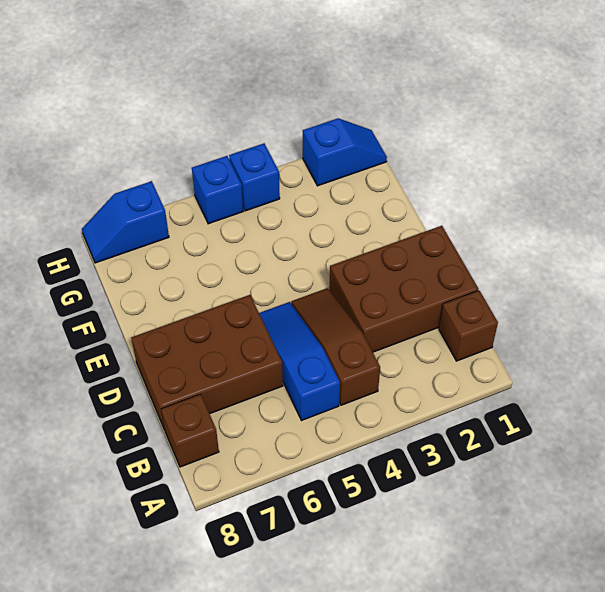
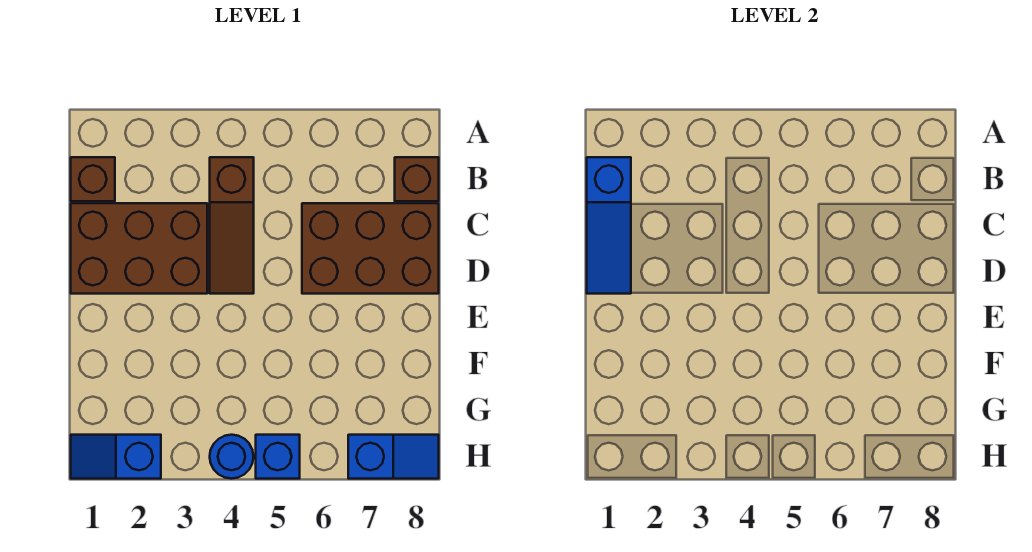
blue 1x3 slope [259,302,340,421] -> blue 1x3 slope moved to [587,157,631,294]
blue 1x1 brick [229,143,280,211] -> blue 1x1 round brick [210,435,254,479]

